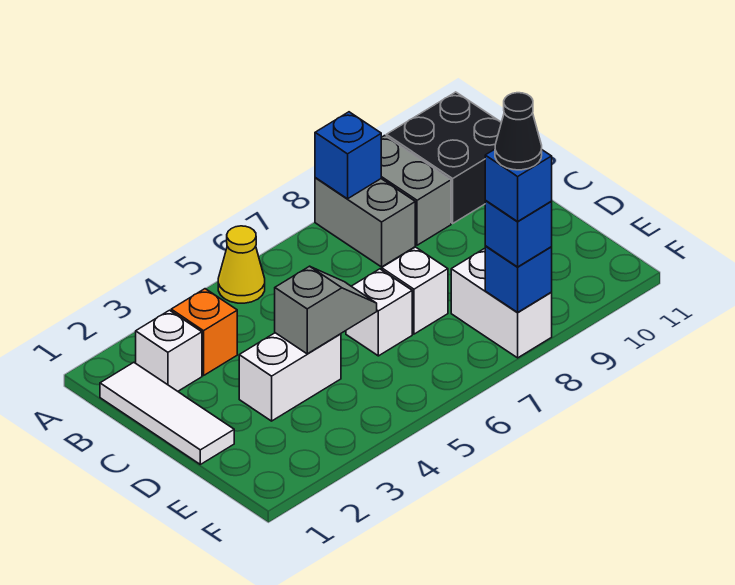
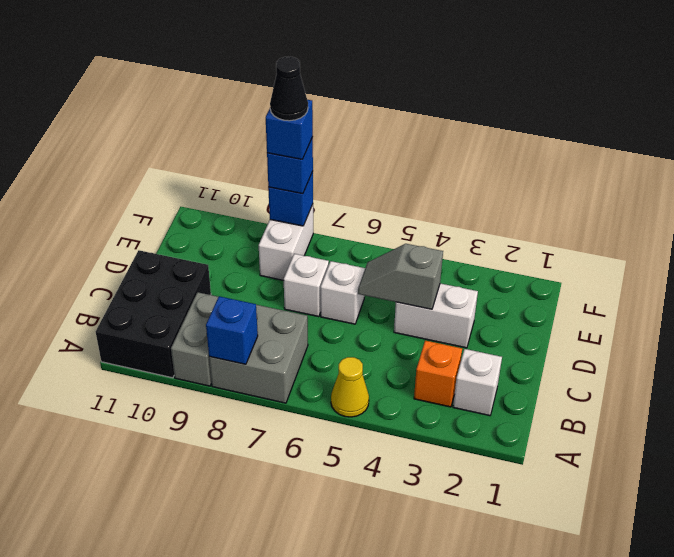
grey 1x2 brick [315,178,415,267] -> grey 2x2 brick [209,305,308,403]
black 2x2 brick [386,92,501,223] -> black 2x3 brick [96,250,211,378]
white 1x3 tile [100,362,234,464] -> none

